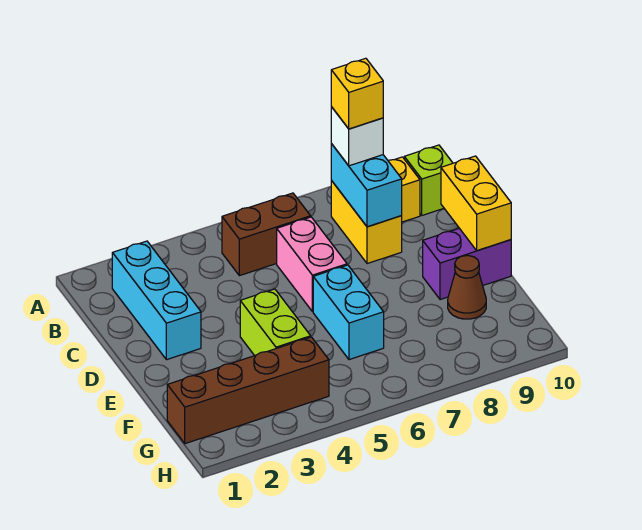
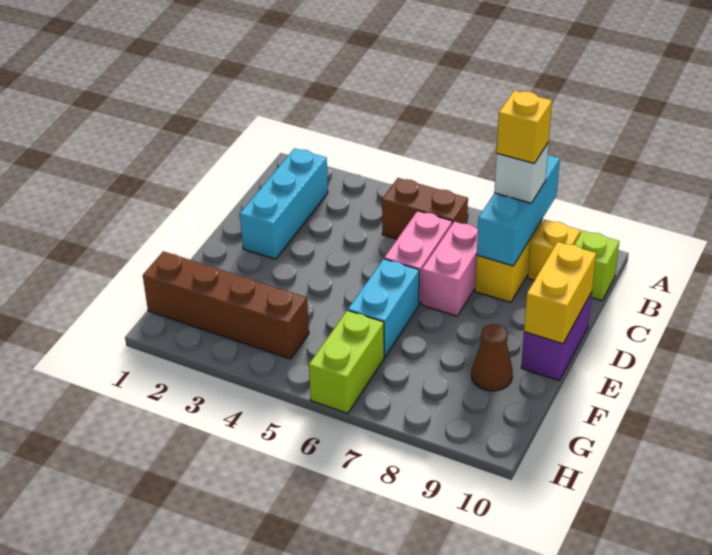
cyan 1x2 brick [331,144,402,227] -> cyan 1x3 brick [477,155,560,266]
none -> pink 1x2 brick [422,222,478,316]
lime 1x2 brick [240,289,311,356] -> lime 1x2 brick moved to [309,310,384,413]
purple 1x2 brick [423,228,511,300] -> purple 1x2 brick turned to [521,292,592,380]

